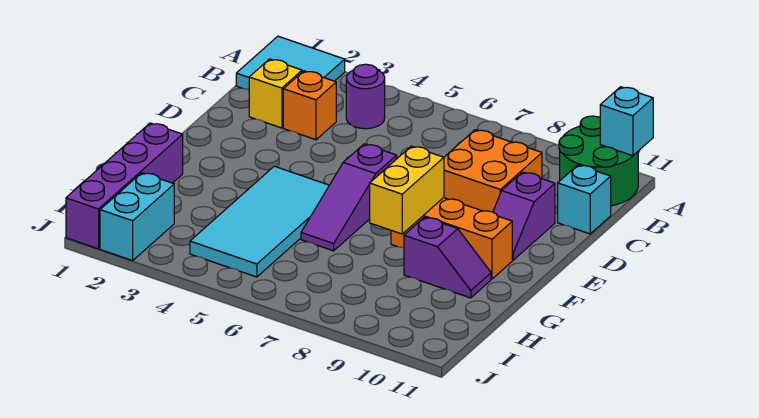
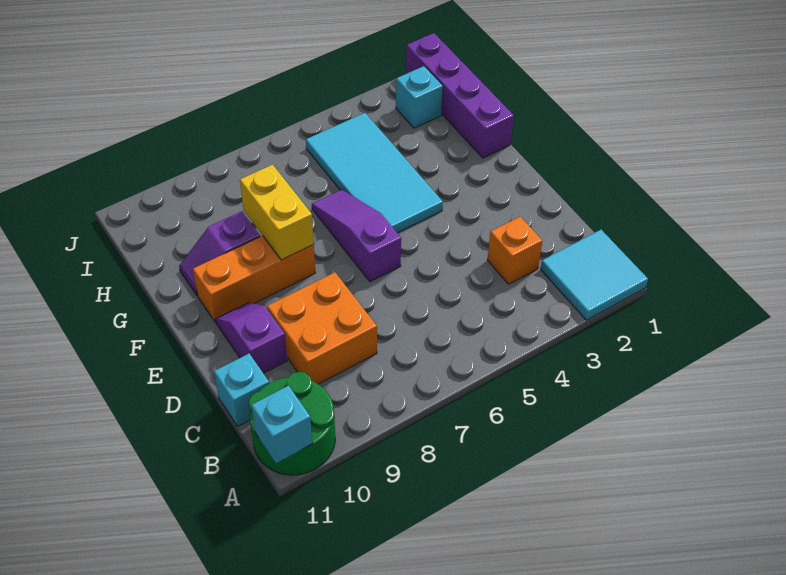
purple 1x1 round brick [346,64,385,129] -> none
yellow 1x1 brick [249,59,302,128] -> none
cyan 1x2 brick [100,173,174,261] -> cyan 1x1 brick [396,66,443,128]

